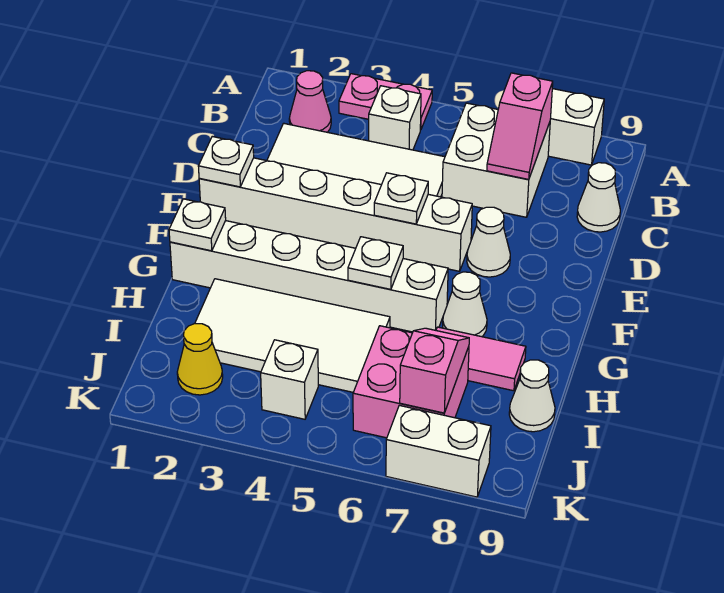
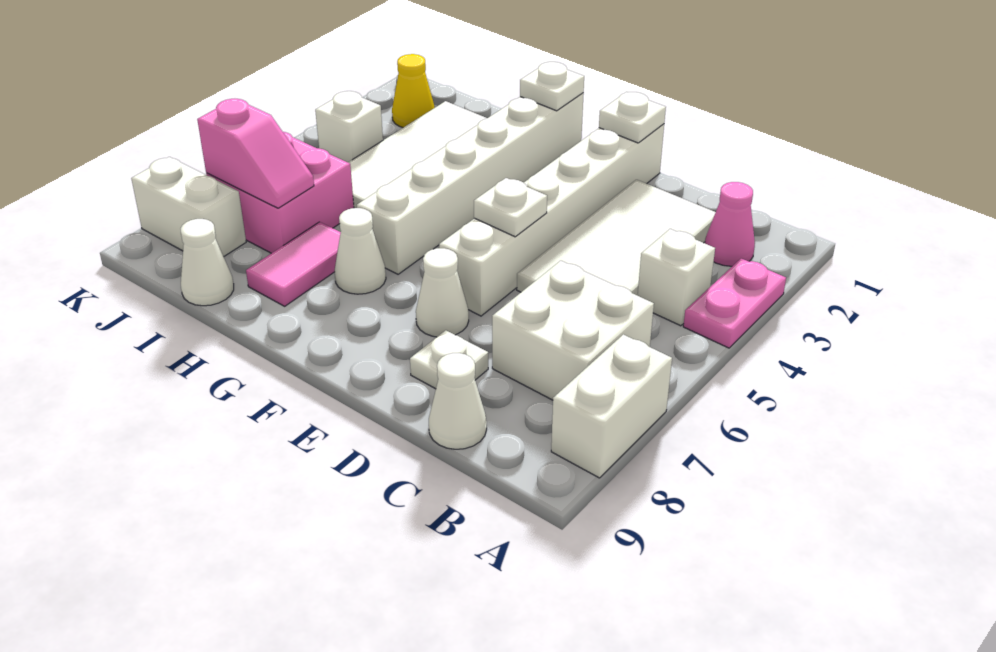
pink 1x2 slope [487,73,553,179] -> none
white 1x1 plate [348,237,403,289] -> white 1x1 plate moved to [410,330,488,389]
white 1x2 brick [386,405,491,497] -> white 1x2 brick turned to [131,157,246,257]

